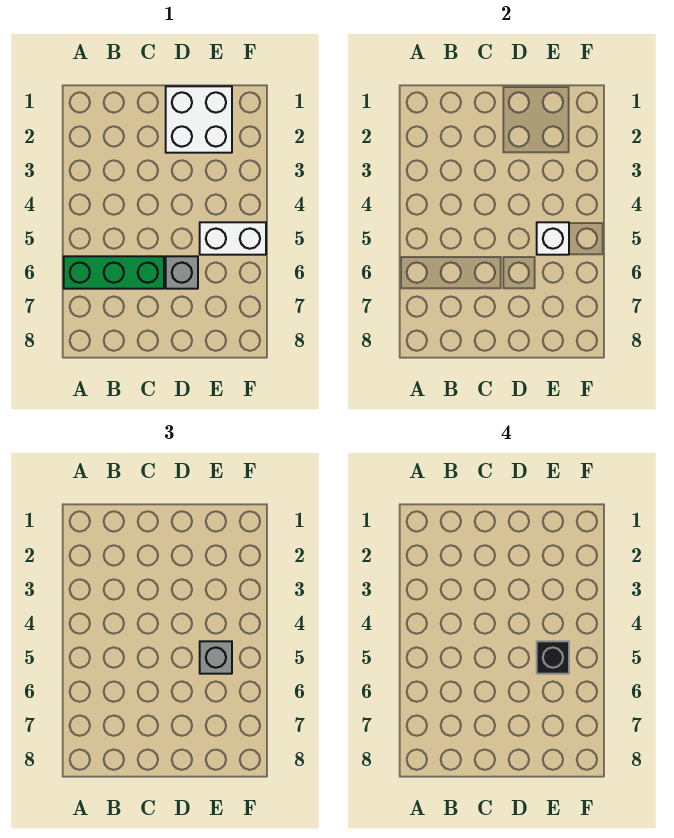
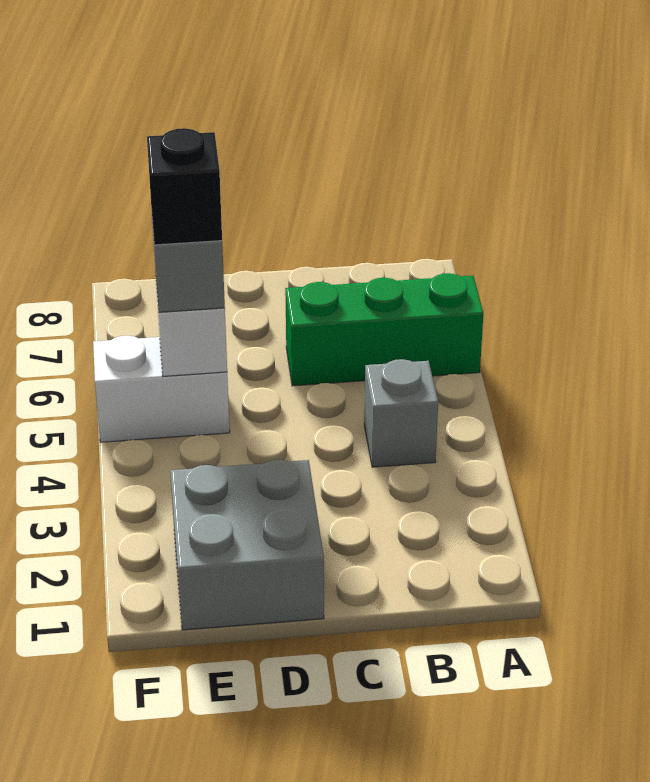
white 2x2 brick [166,86,232,153] -> grey 2x2 brick [170,460,324,630]
grey 1x1 brick [166,256,198,289] -> grey 1x1 brick moved to [364,359,438,467]

